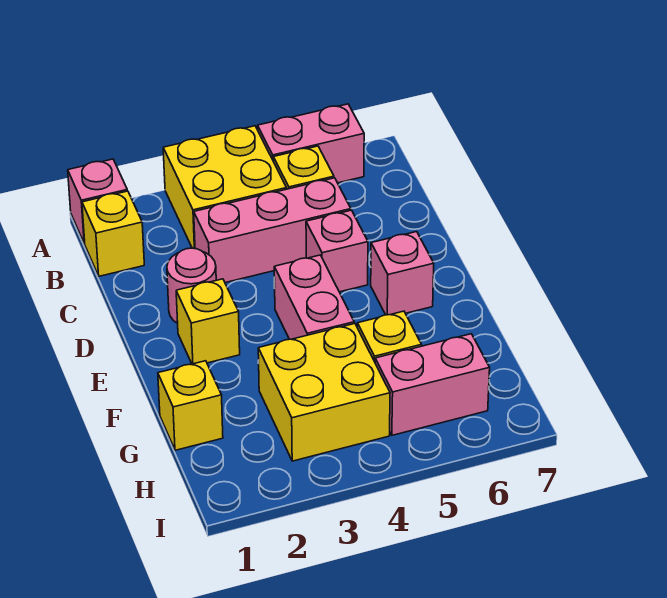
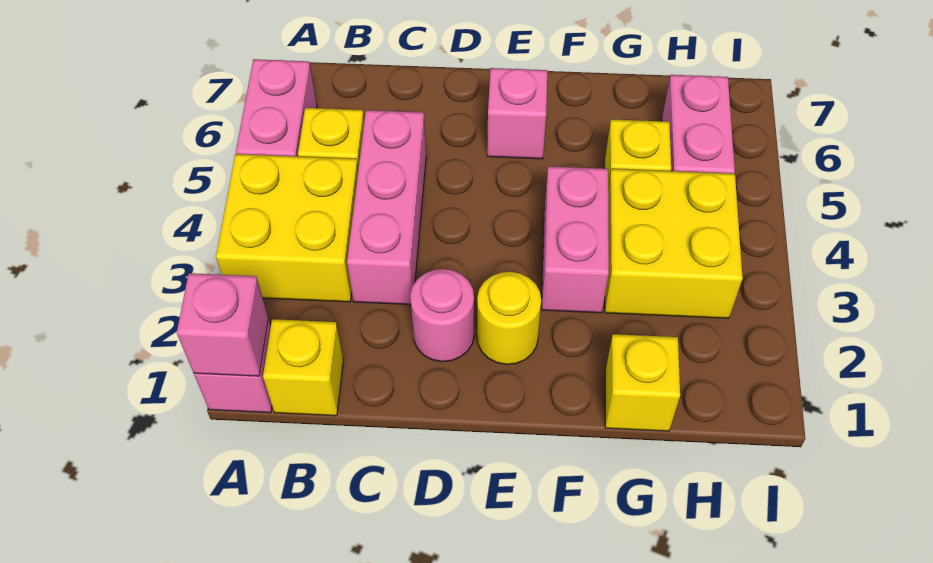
pink 1x1 brick [306,210,368,292] -> pink 1x1 brick moved to [177,273,268,376]
yellow 1x1 brick [176,279,240,364] -> yellow 1x1 round brick [477,272,541,365]
pink 1x2 brick [274,255,354,339] -> pink 1x2 brick turned to [542,166,609,313]

